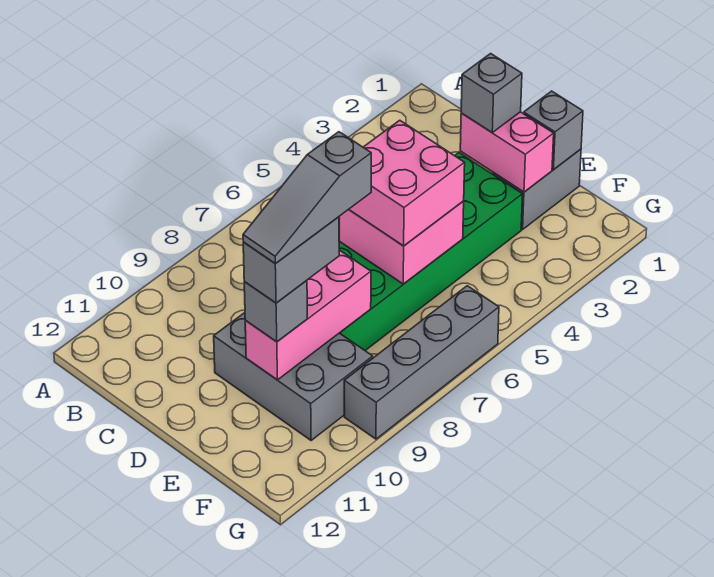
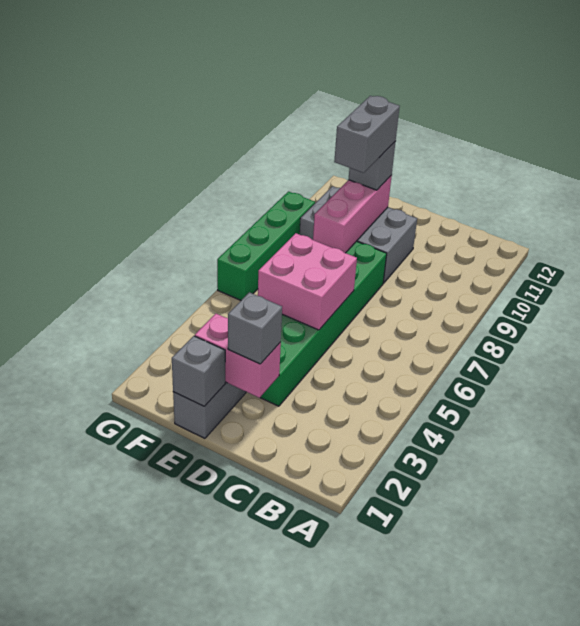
pink 2x2 brick [349,120,465,246] -> none
grey 1x3 slope [243,132,371,264] -> none
grey 1x4 brick [344,286,499,439] -> green 1x4 brick [217,192,315,300]

